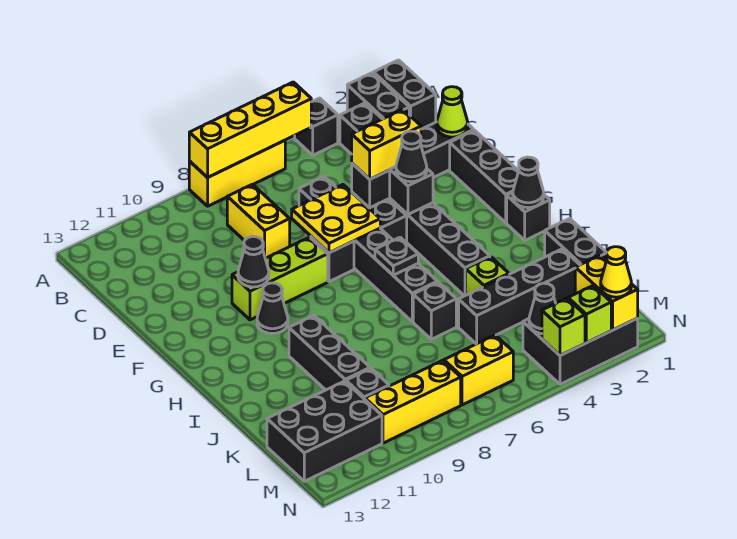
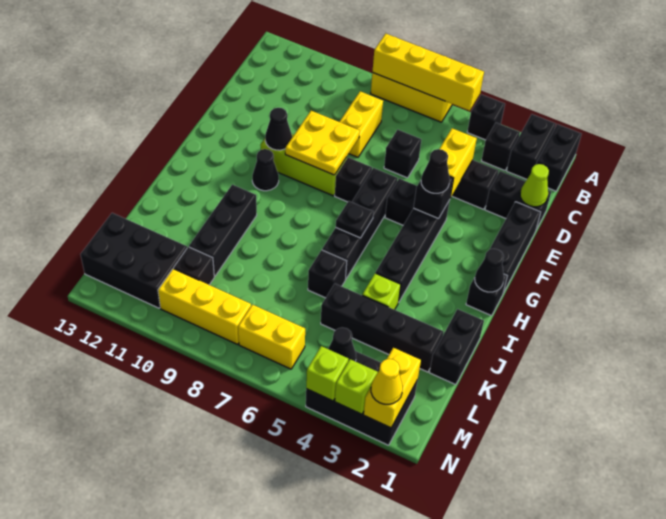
yellow 1x2 brick [352,109,421,179] -> yellow 1x2 brick turned to [440,128,477,198]
yellow 2x2 plate [292,185,380,253] -> yellow 2x2 plate moved to [285,111,360,175]

